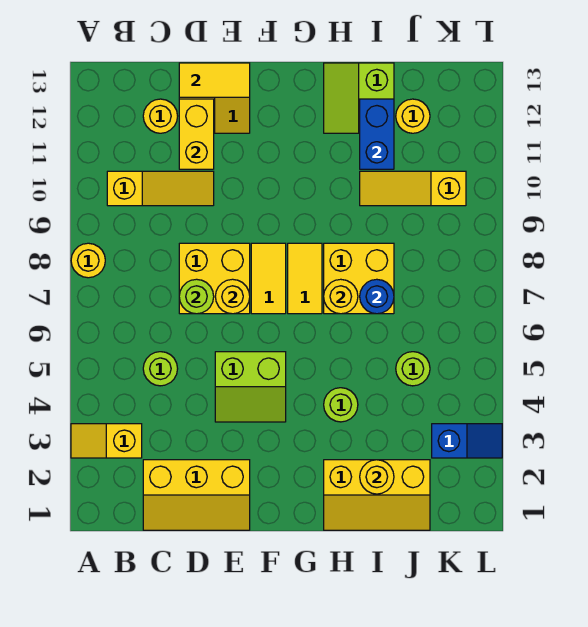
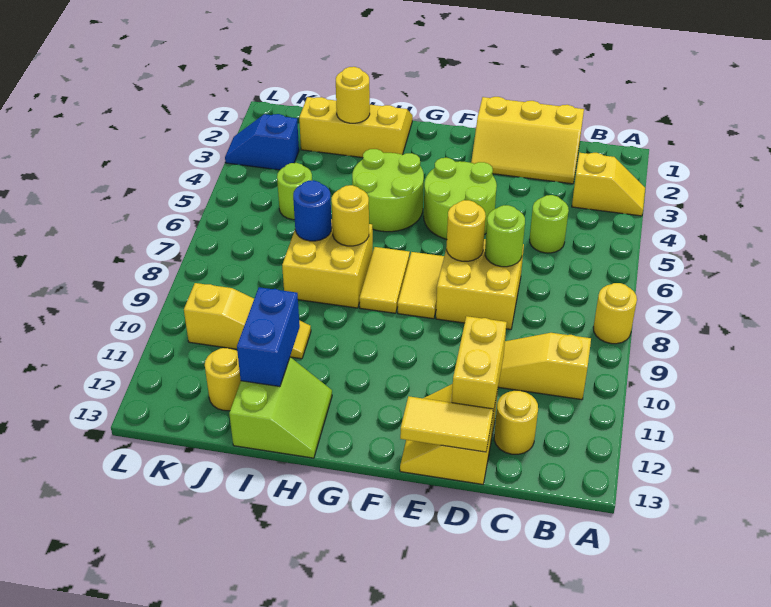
yellow 2x3 slope [143,460,250,530] -> yellow 2x3 slope turned to [471,97,584,184]
lime 2x2 slope [215,352,286,422] -> lime 2x2 round brick [424,158,497,239]
lime 1x1 round brick [324,388,358,422] -> lime 2x2 round brick [352,149,424,232]

